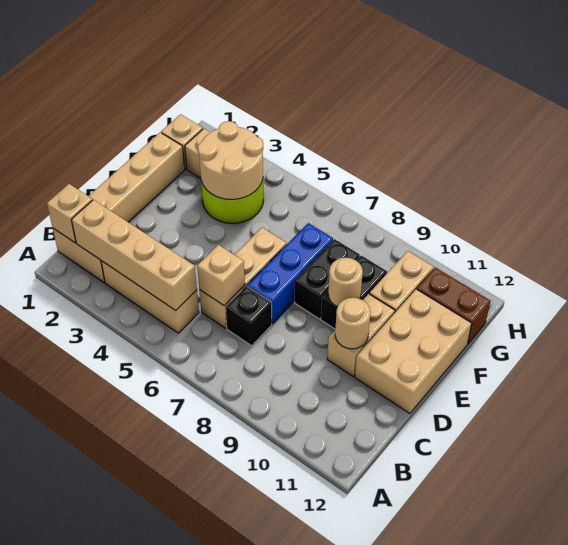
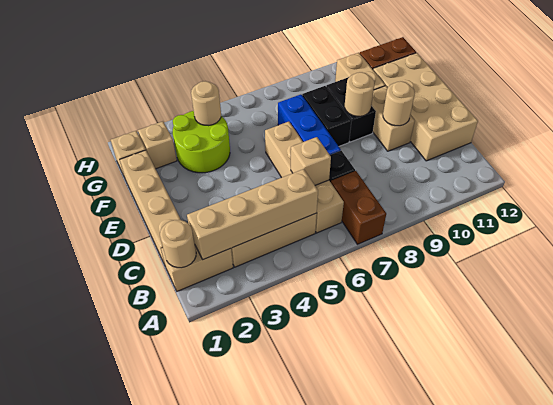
none -> brown 1x2 brick [331,171,386,244]
tan 1x1 brick [47,184,92,243] -> tan 1x1 round brick [160,220,196,268]
tan 1x3 brick [199,228,287,328] -> tan 1x4 brick [265,122,344,233]
tan 2x3 brick [355,289,472,413] -> tan 2x4 brick [373,53,478,161]
tan 2x2 round brick [198,121,263,199] -> tan 1x1 round brick [191,81,221,126]

